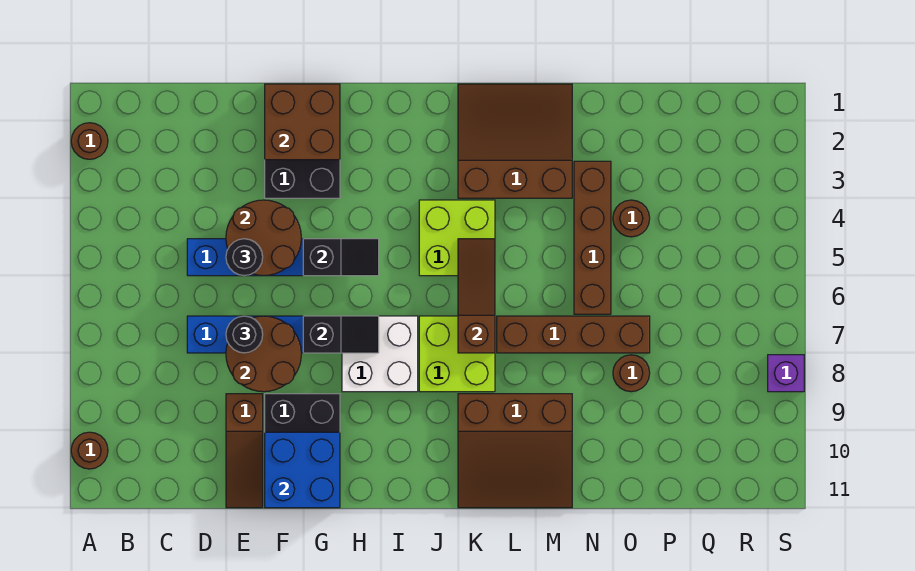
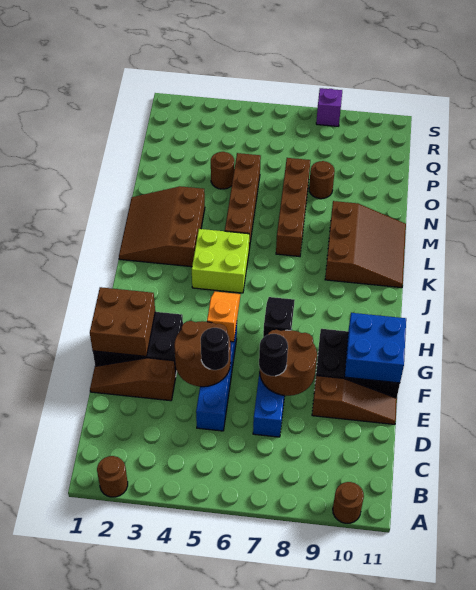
black 1x2 slope [303,239,379,276] -> orange 1x2 slope [207,292,240,342]
white 2x2 brick [342,316,418,392] -> none
lime 2x2 brick [419,316,495,392] -> none
brown 1x3 slope [458,239,495,353] -> brown 1x3 slope moved to [90,358,175,401]
brown 1x4 brick [574,161,611,314] -> brown 1x4 brick turned to [225,153,261,249]

